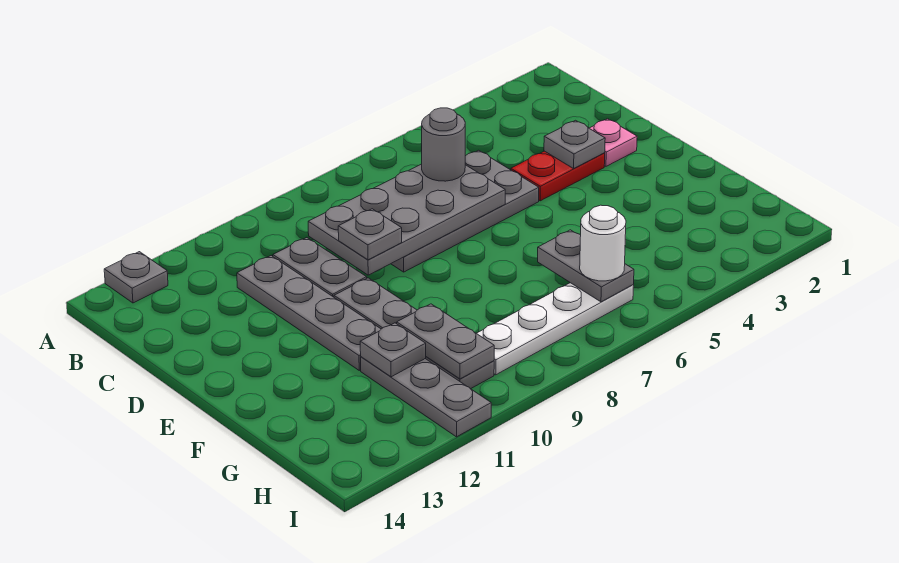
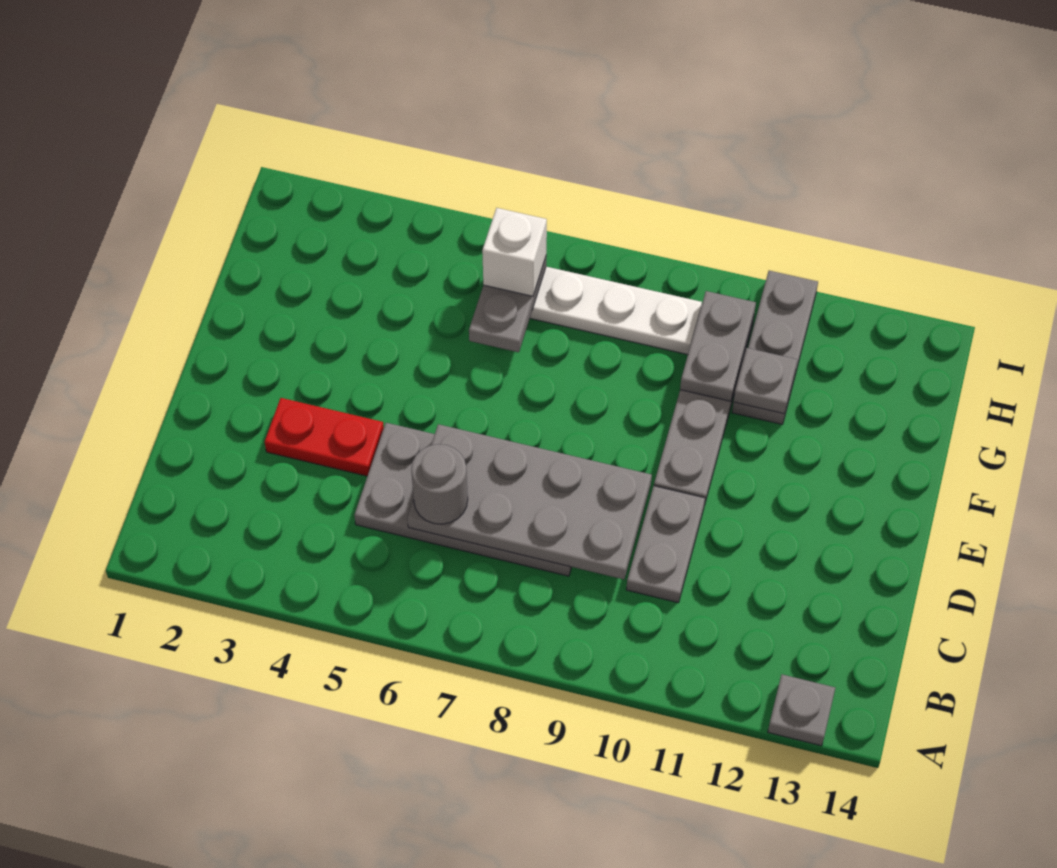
grey 1x4 plate [237,256,381,370] -> none
pink 1x1 plate [589,119,637,166] -> none
grey 1x1 plate [544,120,605,169] -> none
grey 1x1 plate [338,209,402,260] -> none
white 1x1 round brick [580,205,626,281] -> white 1x1 brick [482,208,547,296]

